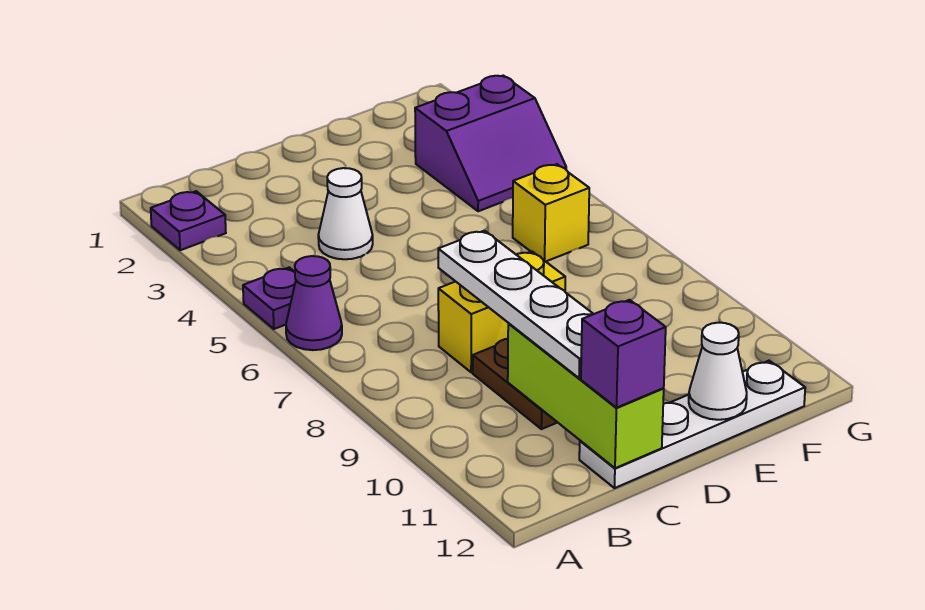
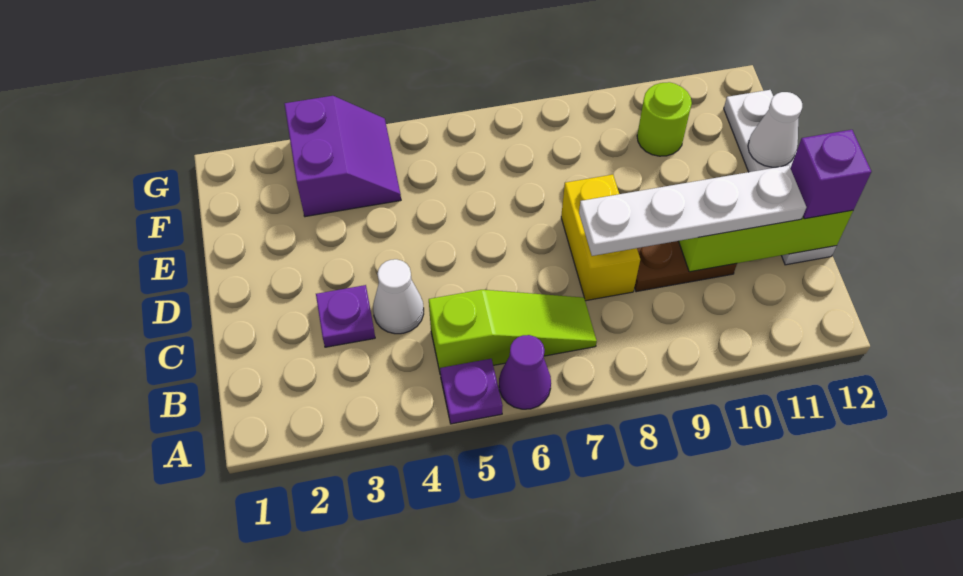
purple 1x1 plate [151,191,226,250] -> purple 1x1 plate moved to [316,285,375,347]
none -> lime 1x3 slope [429,290,597,375]
yellow 1x1 brick [513,164,589,261] -> none
none -> lime 1x1 round brick [637,82,692,156]

